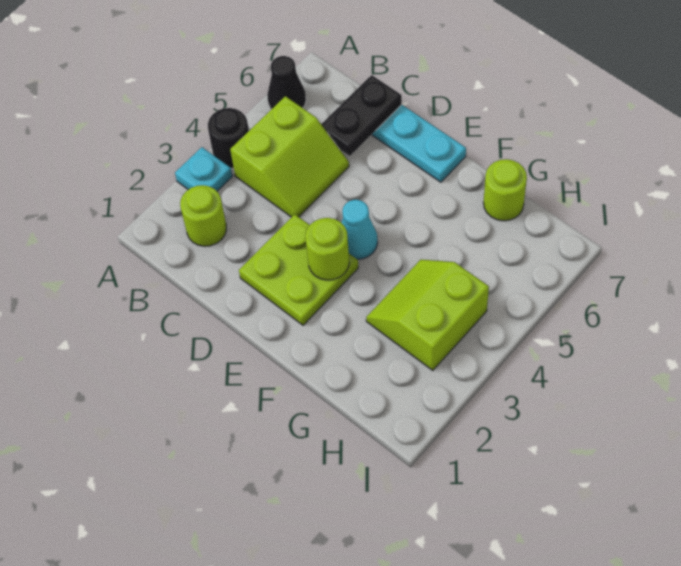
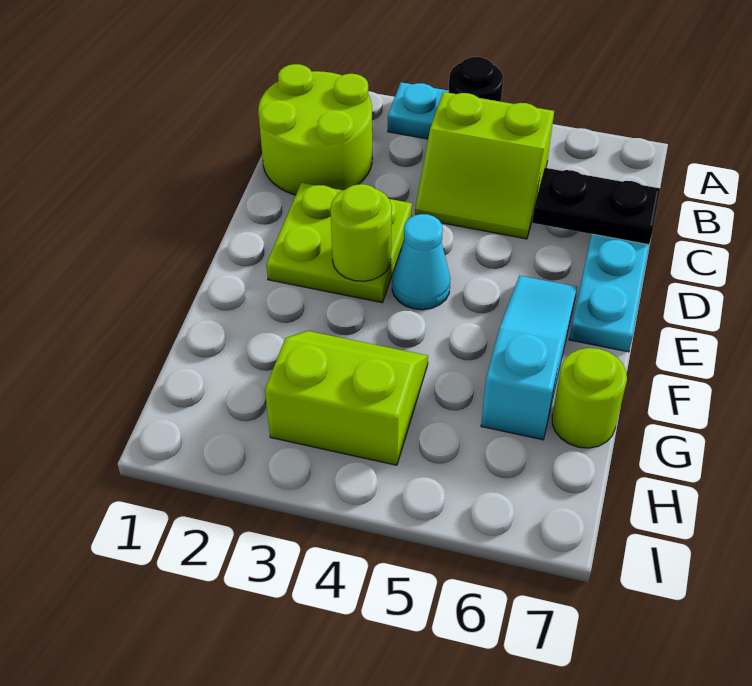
black 1x1 cone [267,56,306,109] -> none
lime 1x1 round brick [180,185,226,246] -> lime 2x2 round brick [258,64,372,195]
none -> cyan 1x3 slope [481,276,577,440]

